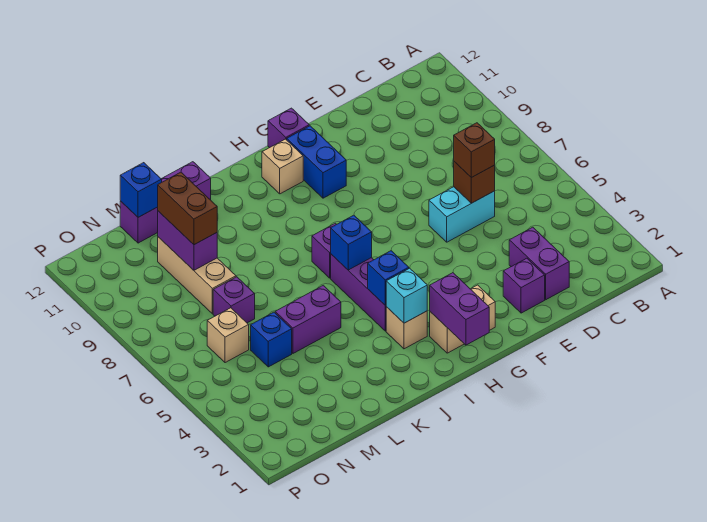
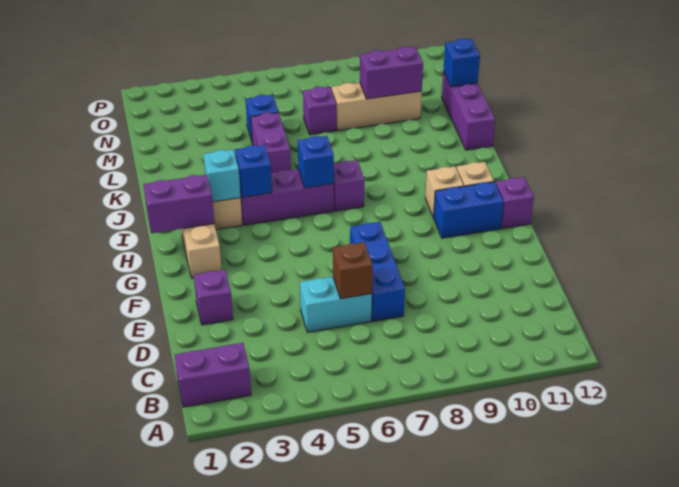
purple 1x2 brick [509,227,569,300] -> purple 1x2 brick moved to [175,343,251,407]
cyan 1x2 brick [429,187,495,242] -> cyan 1x2 brick turned to [300,277,372,332]
brown 1x1 brick [454,123,495,178] -> none
none -> blue 1x3 brick [350,222,405,321]
brown 1x2 brick [158,172,217,245] -> none
tan 1x1 brick [207,308,249,363] -> tan 1x1 brick moved to [425,166,464,217]

